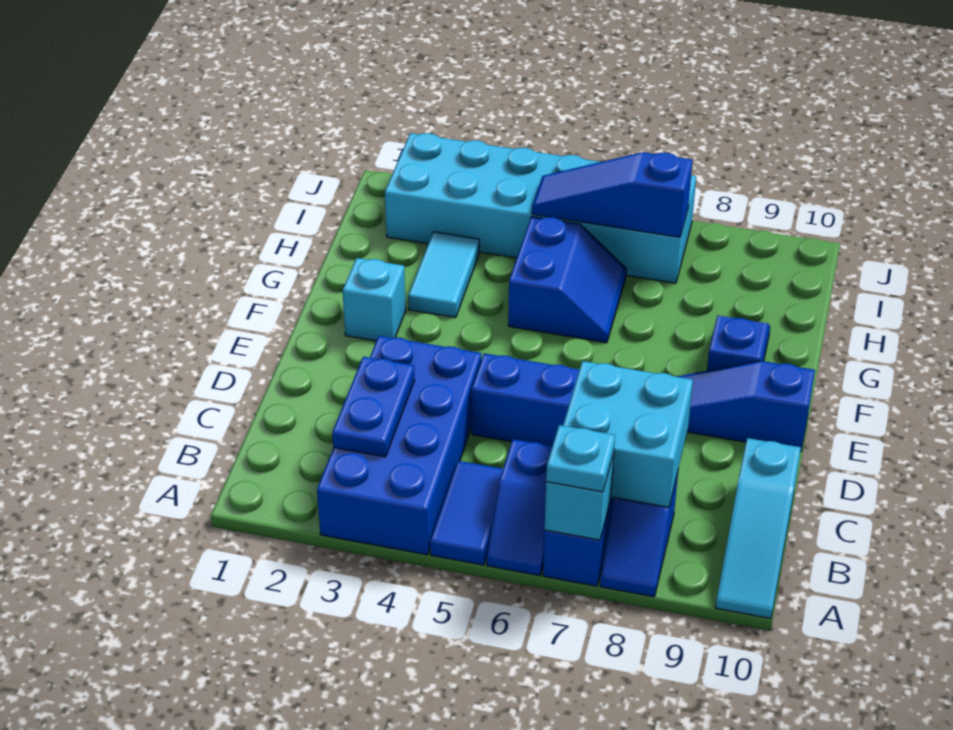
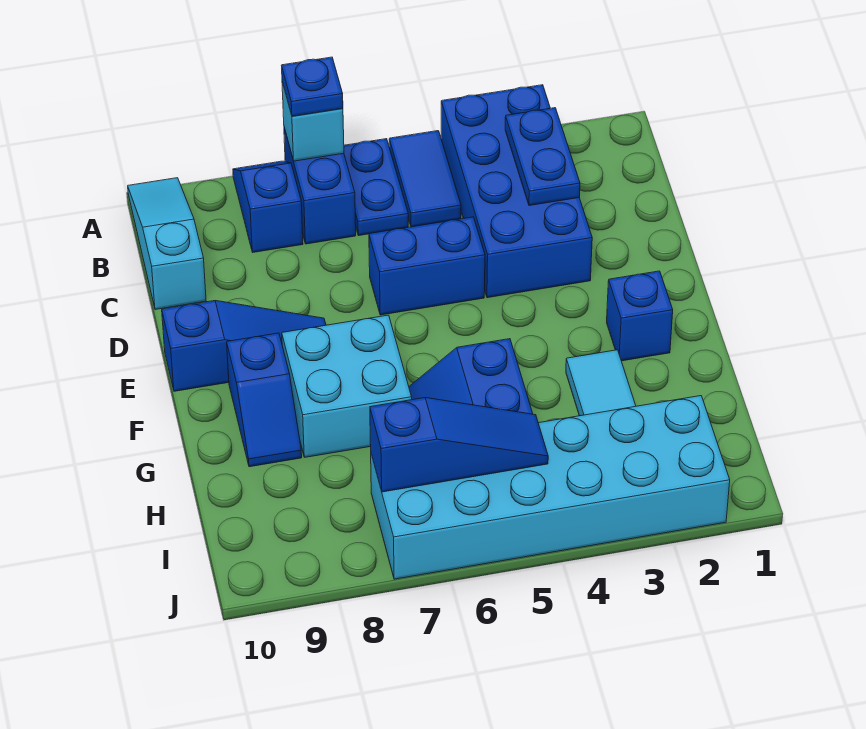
blue 1x2 slope [487,439,552,576] -> blue 1x2 plate [344,139,408,236]
cyan 1x1 plate [546,425,615,492] -> blue 1x1 plate [282,57,343,116]
cyan 2x2 brick [563,361,693,507] -> cyan 2x2 brick moved to [282,315,412,457]
cyan 1x1 brick [343,258,406,341] -> blue 1x1 brick [607,271,673,361]

